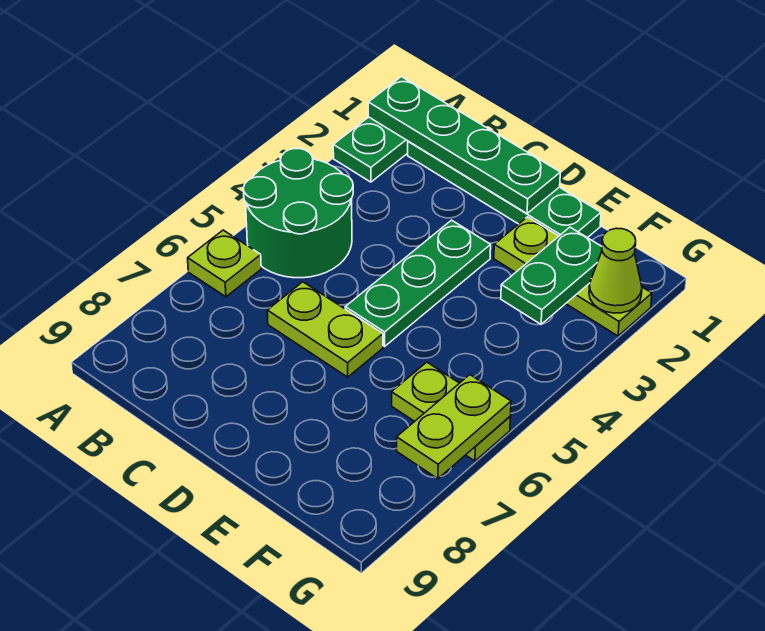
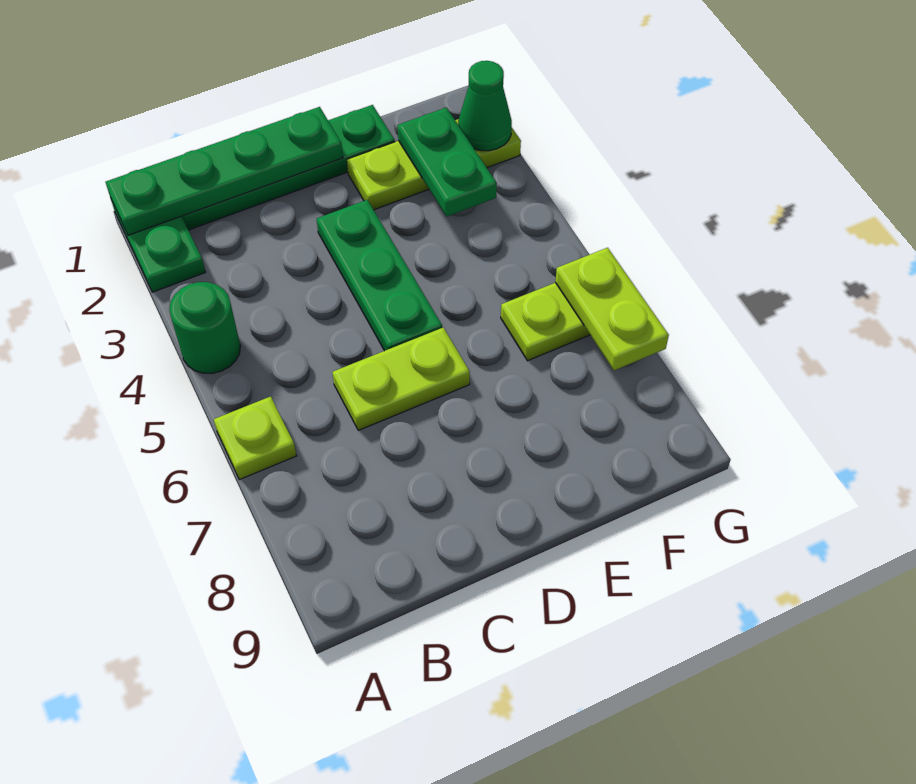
green 2x2 round brick [243,149,353,278] -> green 1x1 round brick [169,282,240,373]
lime 1x1 cone [589,228,642,313] -> green 1x1 cone [458,61,512,151]

